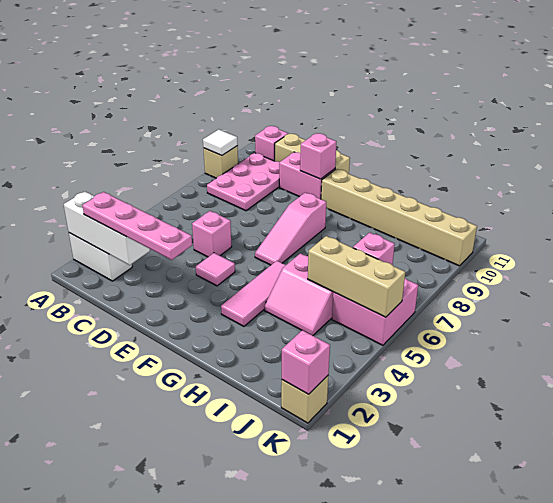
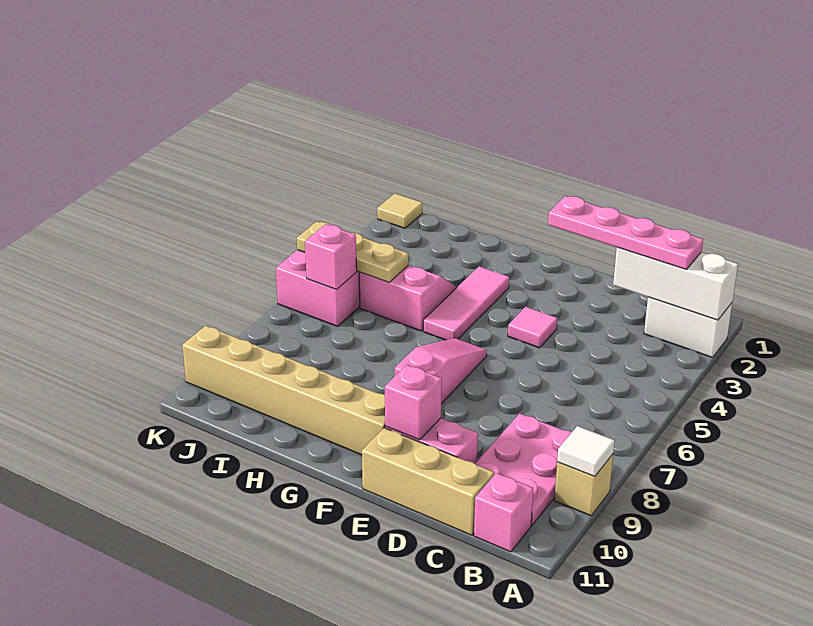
pink 1x1 brick [192,211,232,257] -> none
tan 1x3 brick [308,236,405,317] -> tan 1x3 plate [297,222,408,282]
tan 1x1 brick [281,376,328,423] -> tan 1x1 tile [377,193,422,228]
pink 1x1 brick [282,330,330,394] -> none

